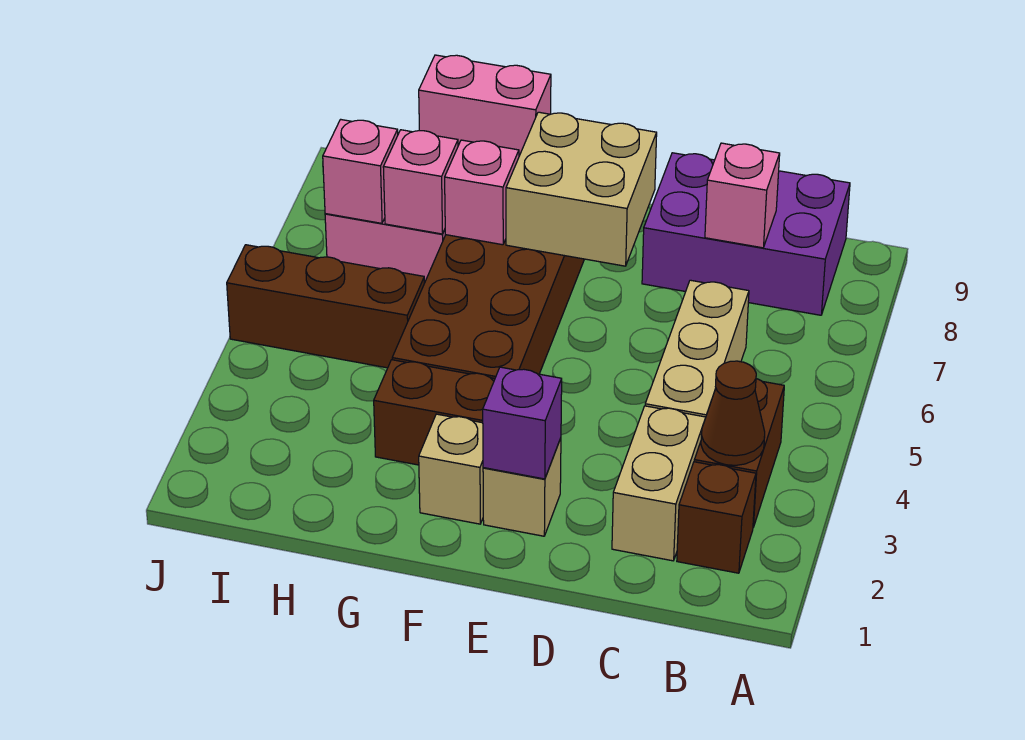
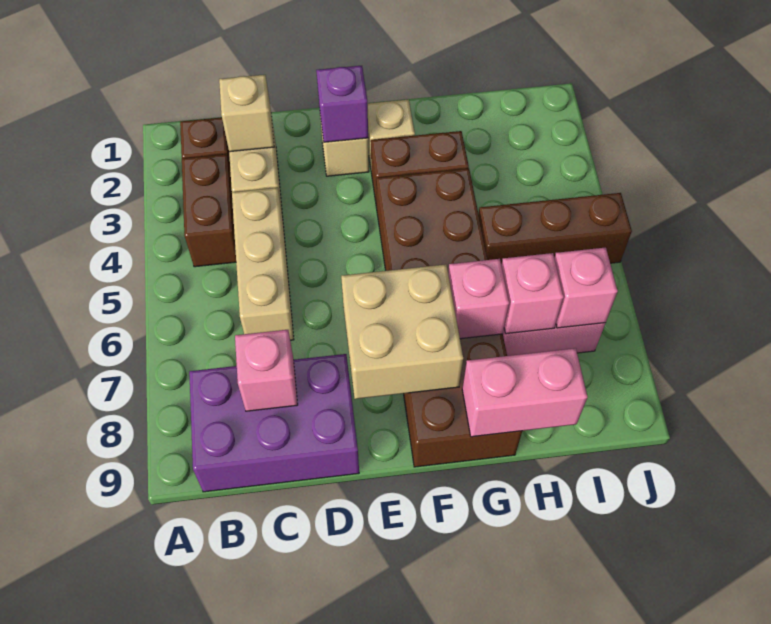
brown 1x1 cone [701,361,765,465] -> none
none -> tan 1x1 brick [219,75,274,152]

